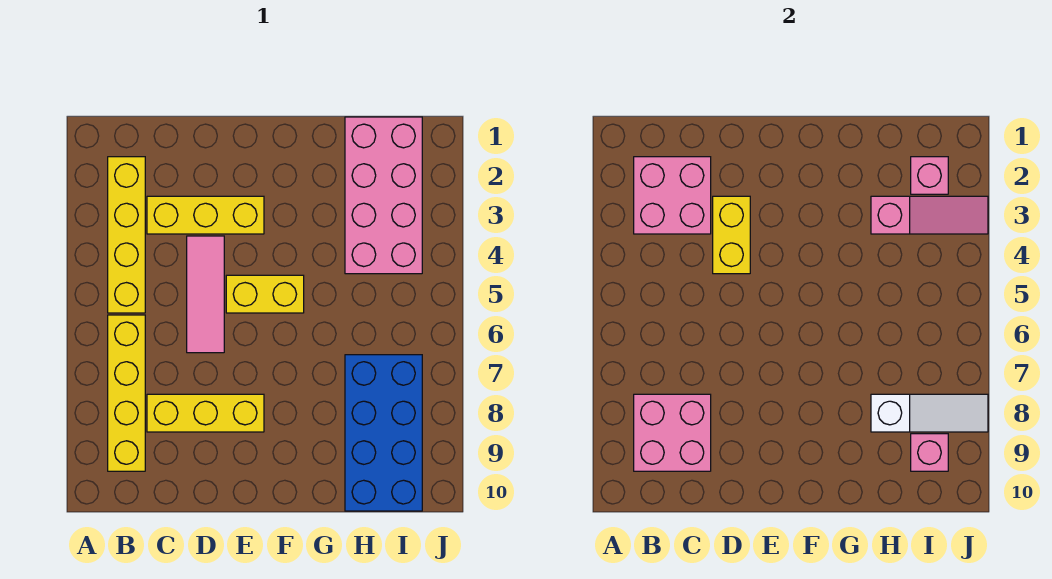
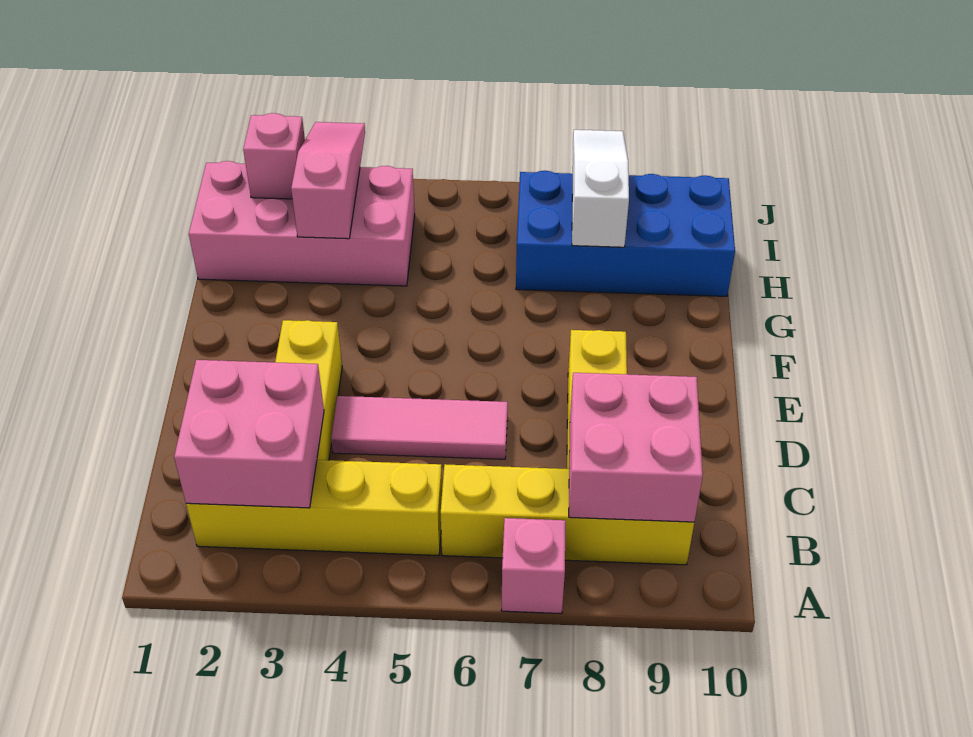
yellow 1x2 brick [713,196,750,274] -> none
yellow 1x2 brick [226,275,304,313] -> none
pink 1x1 brick [911,434,948,471] -> pink 1x1 brick moved to [501,518,566,614]

